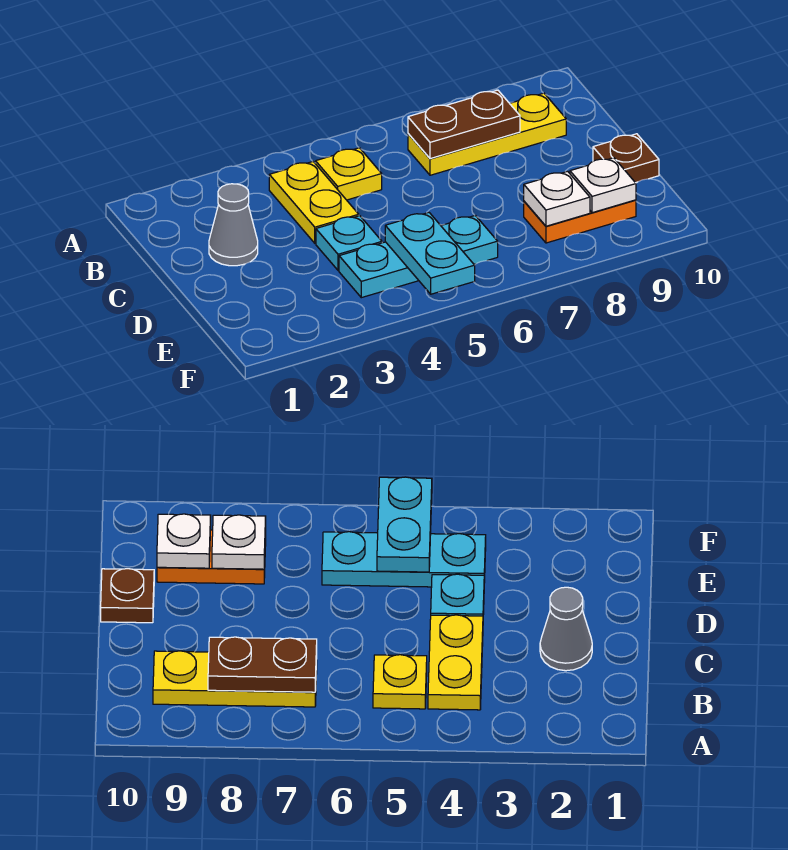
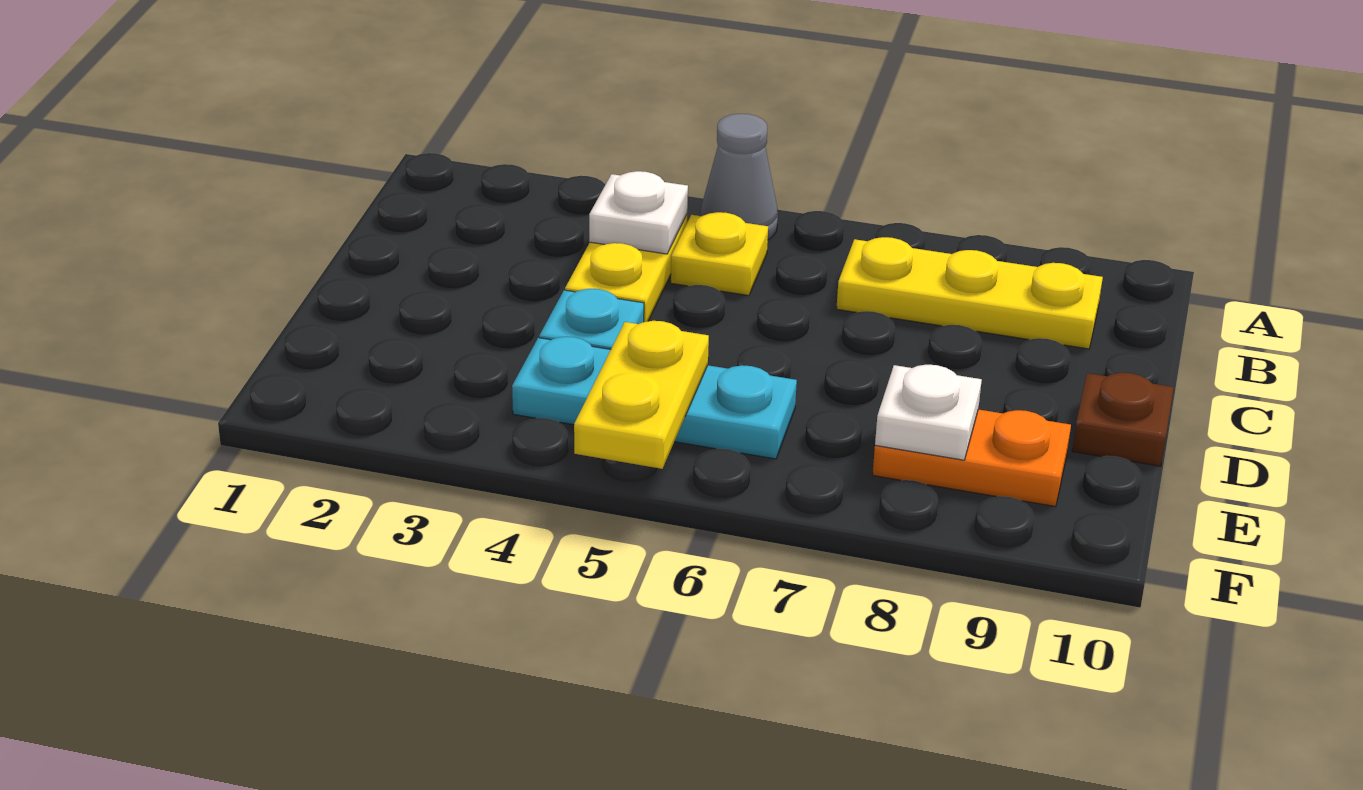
brown 1x2 plate [408,90,520,159] -> none
grey 1x1 cone [209,184,258,266] -> grey 1x1 cone moved to [700,114,778,239]
cyan 1x2 plate [385,213,475,294] -> yellow 1x2 plate [574,321,709,469]
white 1x1 plate [570,158,636,213] -> white 1x1 plate moved to [589,171,688,254]

